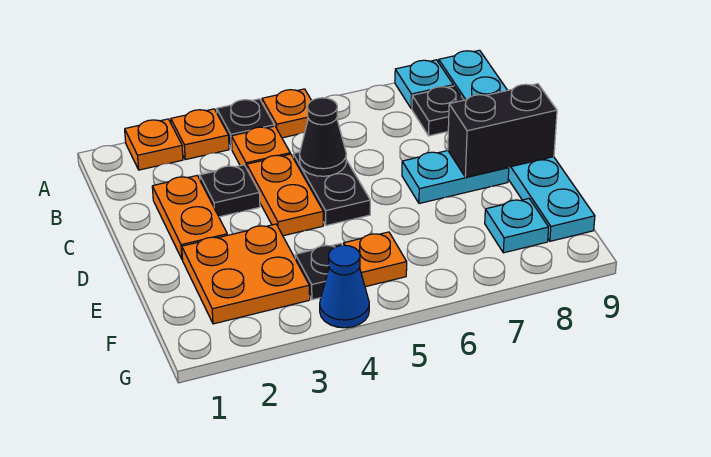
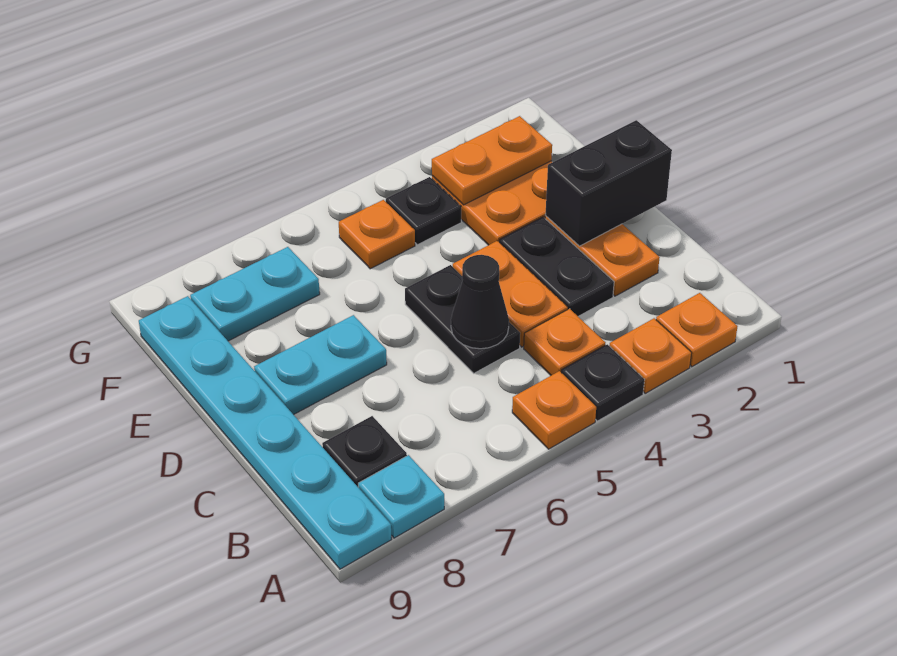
black 1x1 plate [200,165,260,217] -> black 1x2 plate [500,217,614,316]
black 1x2 brick [448,84,557,177] -> black 1x2 brick moved to [545,120,672,246]
none -> orange 1x2 plate [432,116,552,205]
cyan 1x1 plate [485,199,549,253] -> cyan 1x2 plate [190,247,320,341]
blue 1x1 cone [320,245,369,328] -> none

